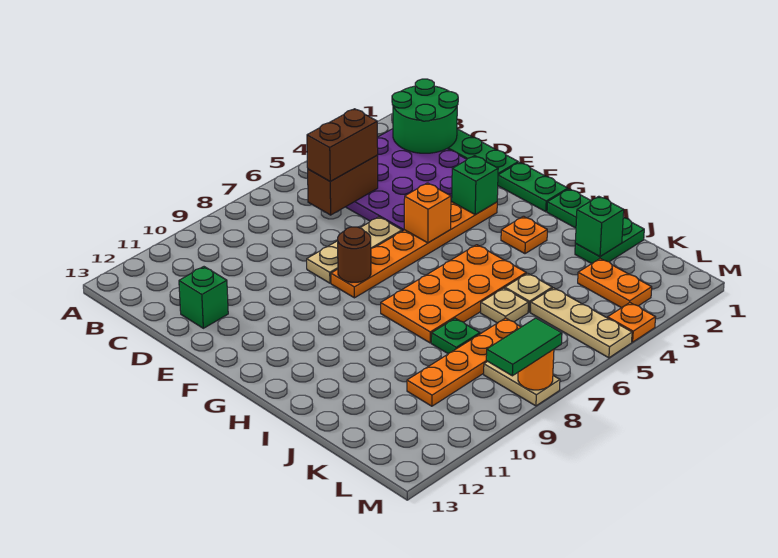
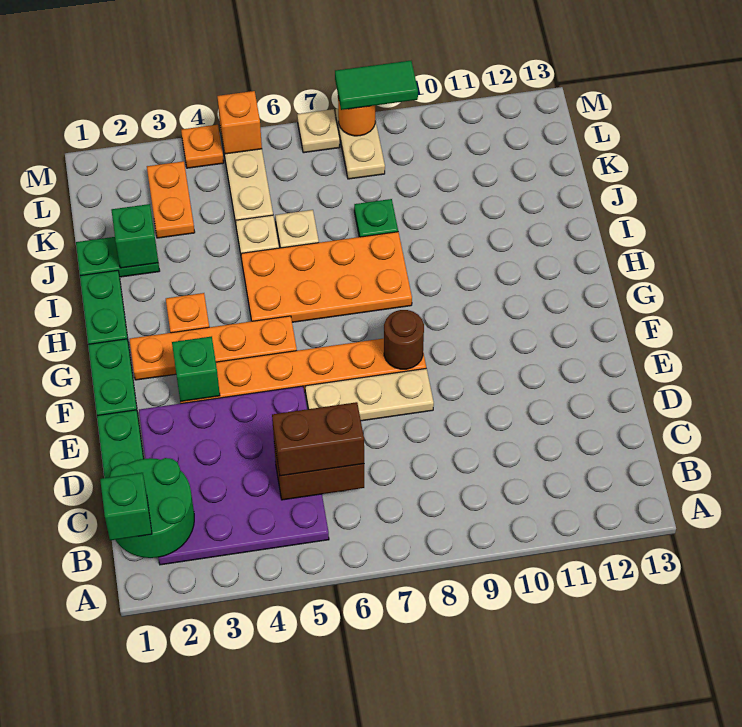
green 1x1 brick [179,267,228,328] -> green 1x1 brick moved to [100,473,152,540]
orange 1x1 brick [404,183,451,243] -> orange 1x1 brick moved to [217,91,262,154]
orange 1x4 plate [407,318,521,406] -> orange 1x4 plate moved to [130,316,297,380]
none -> tan 1x1 plate [297,109,340,153]

